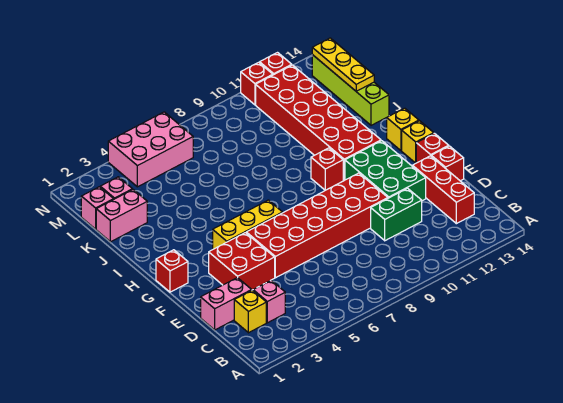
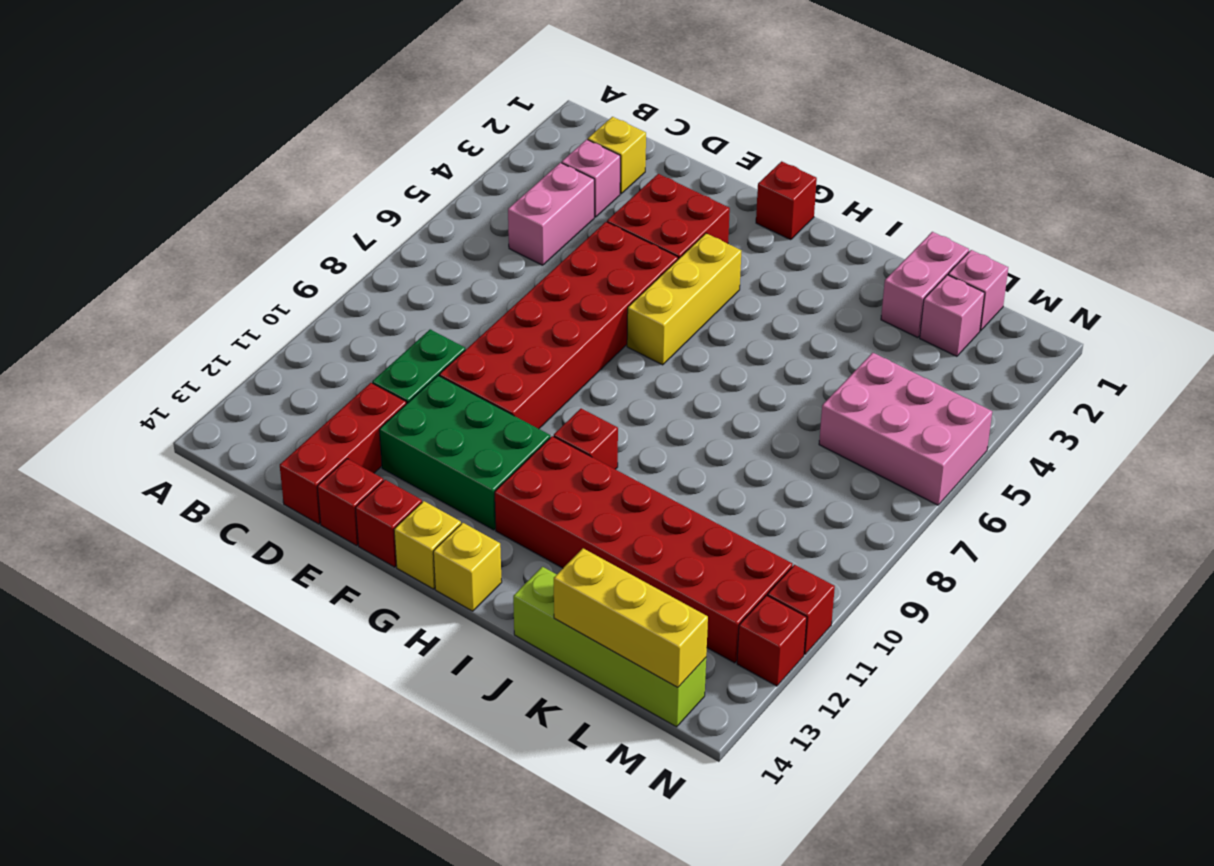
red 1x3 brick [412,156,474,224] -> red 1x3 brick turned to [280,383,406,524]
pink 1x2 brick [201,278,252,330] -> pink 1x2 brick moved to [508,163,594,265]
yellow 1x3 plate [312,38,374,91] -> yellow 1x3 brick [554,548,708,688]
pink 2x3 brick [108,112,193,187] -> pink 2x3 brick turned to [819,353,992,505]

